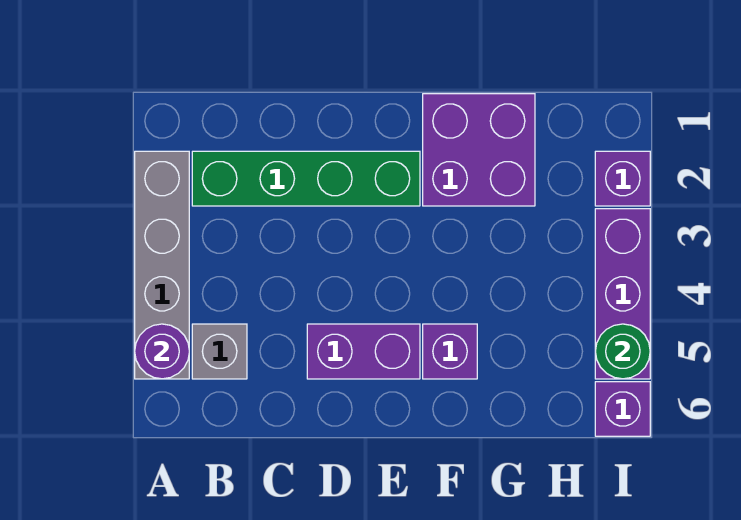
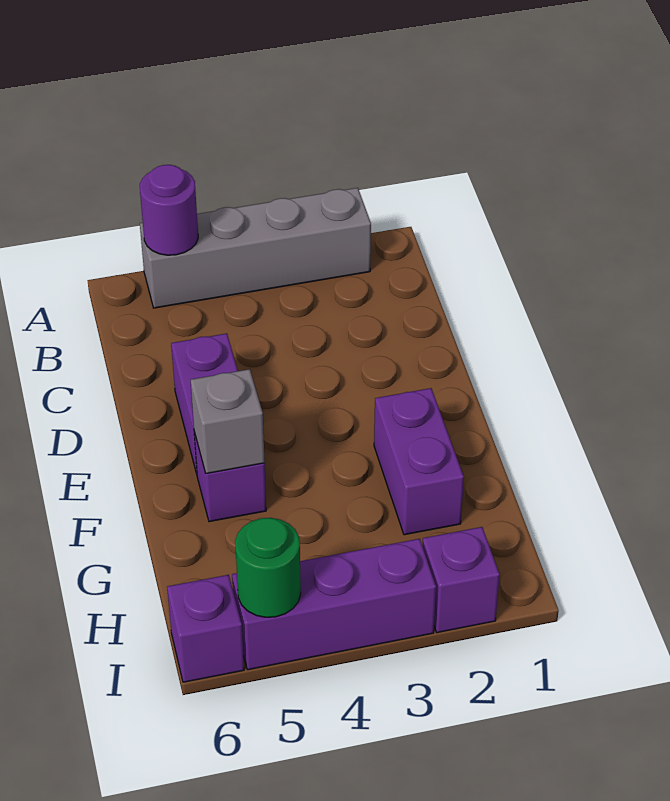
green 1x4 brick [192,151,420,206] -> none
grey 1x1 brick [192,324,247,379] -> grey 1x1 brick moved to [191,369,265,473]
purple 2x2 brick [423,94,535,206] -> purple 1x2 brick [374,388,464,535]

